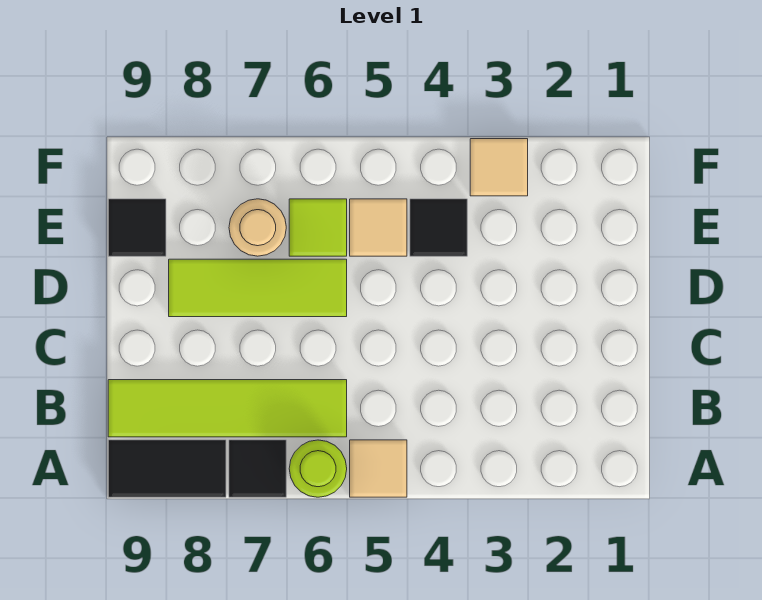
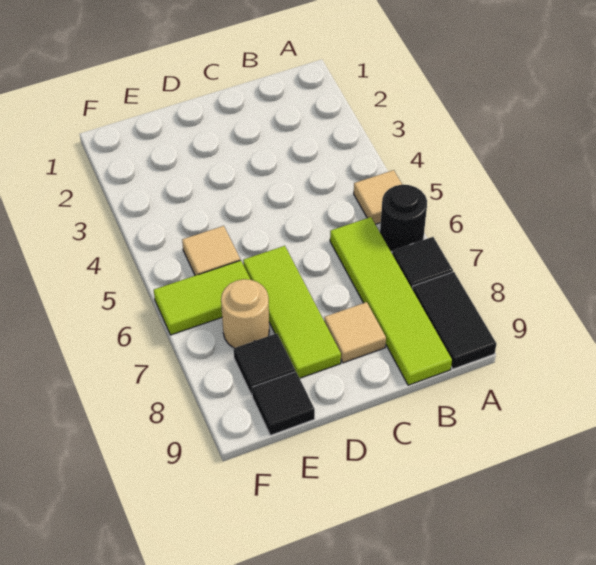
lime 1x1 round brick [289,440,347,497] -> black 1x1 round brick [380,185,427,252]
black 1x1 tile [410,199,467,256] -> black 1x1 tile moved to [234,333,295,395]
lime 1x1 tile [289,199,347,256] -> lime 1x2 tile [154,260,251,335]
tan 1x1 tile [470,139,528,196] -> tan 1x1 tile moved to [324,302,386,363]

